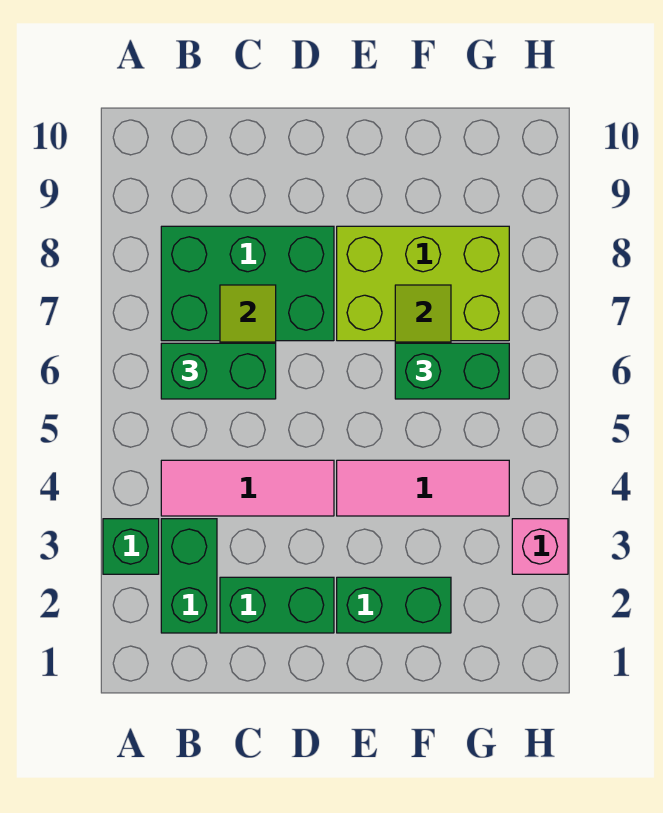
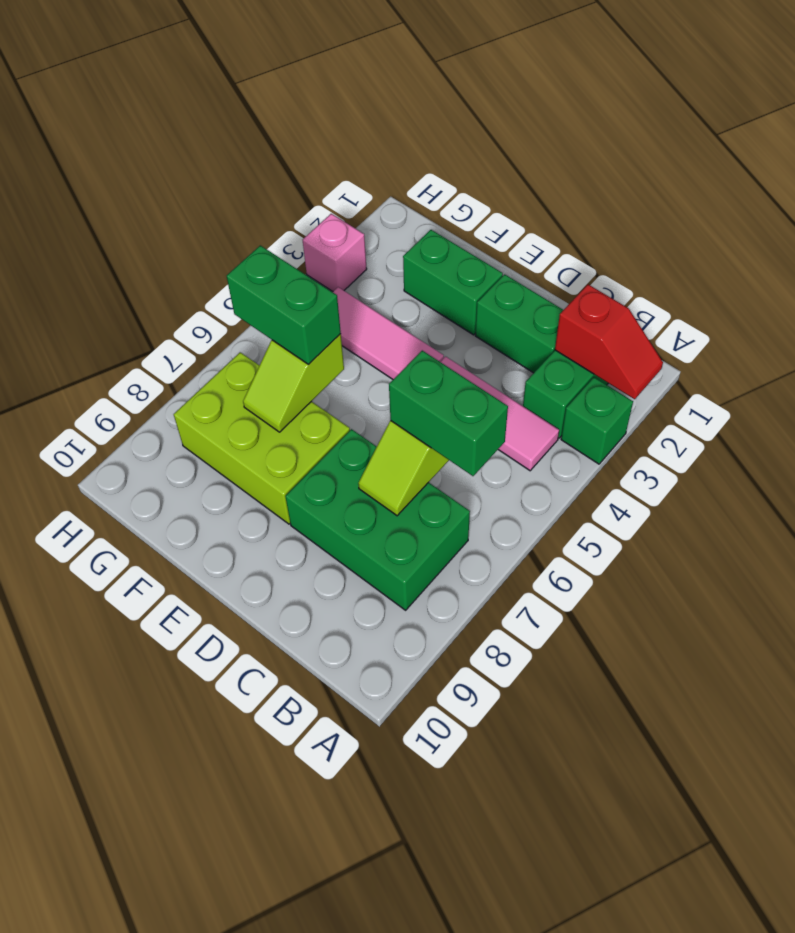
none -> red 1x2 slope [555,285,663,399]

